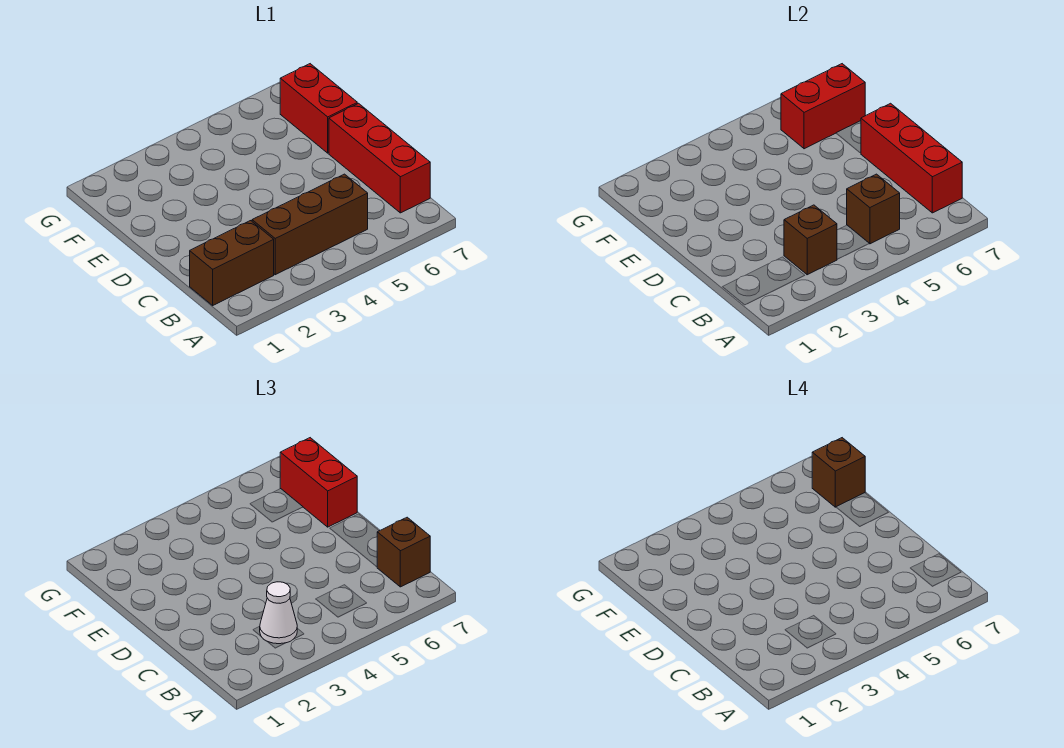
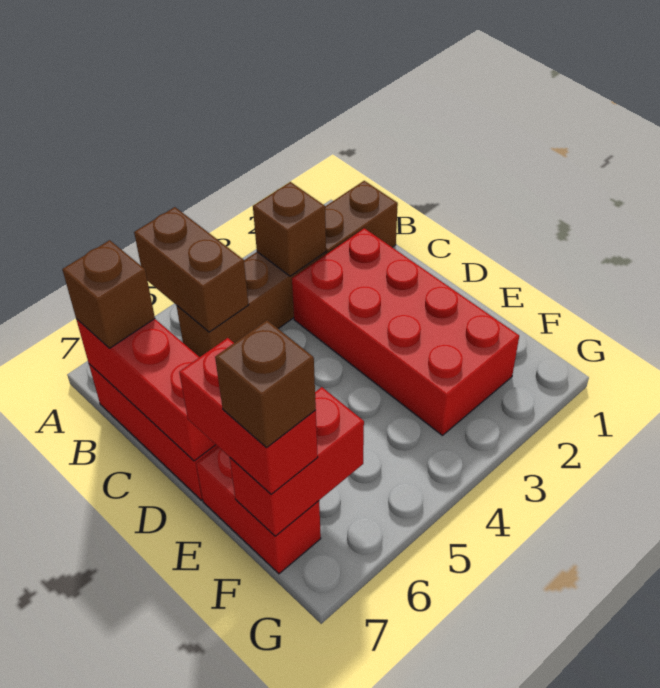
white 1x1 cone [260,582,297,644] -> none
brown 1x1 brick [847,174,900,244] -> brown 1x2 brick [134,207,248,332]
none -> red 2x4 brick [292,228,519,435]

